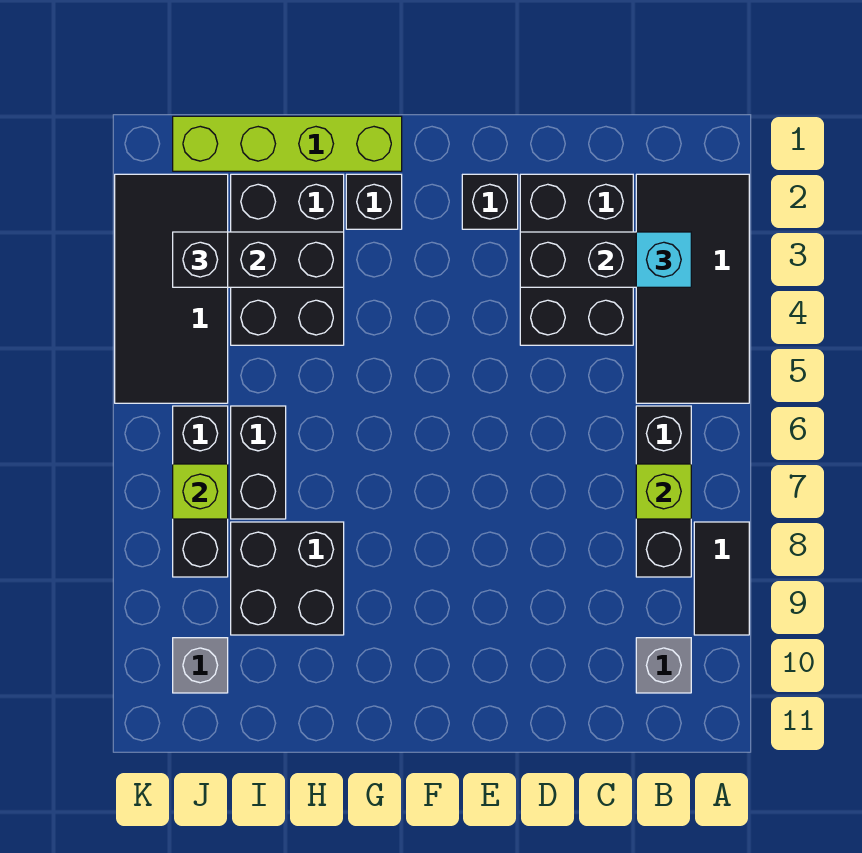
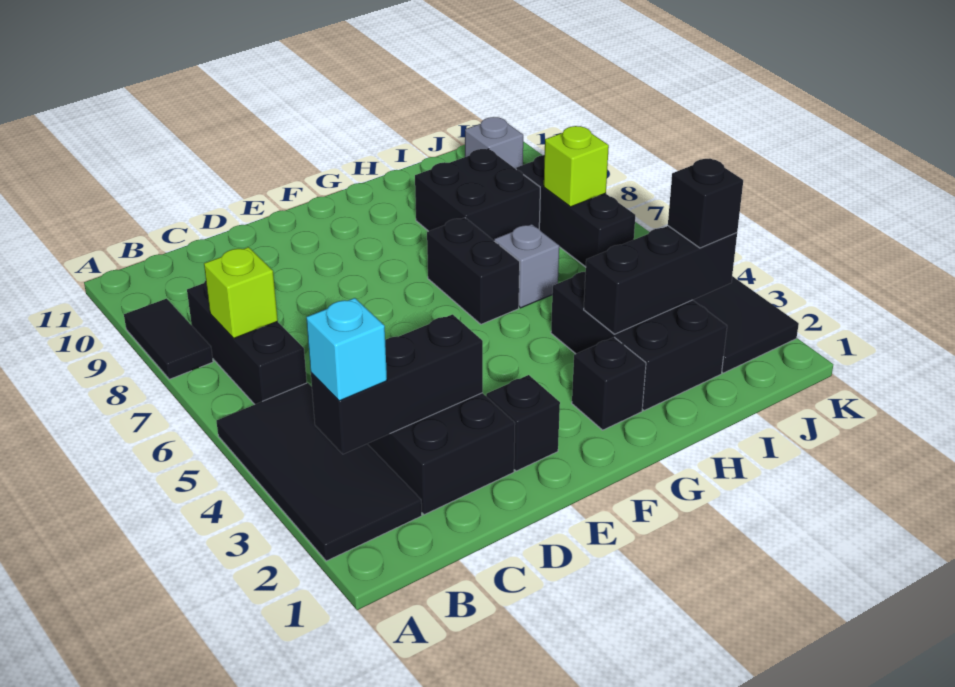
grey 1x1 brick [636,638,691,693] -> grey 1x1 brick moved to [494,224,559,308]
lime 1x4 brick [173,116,402,171] -> none
black 1x2 brick [231,406,286,519] -> black 1x2 brick moved to [427,218,520,324]

